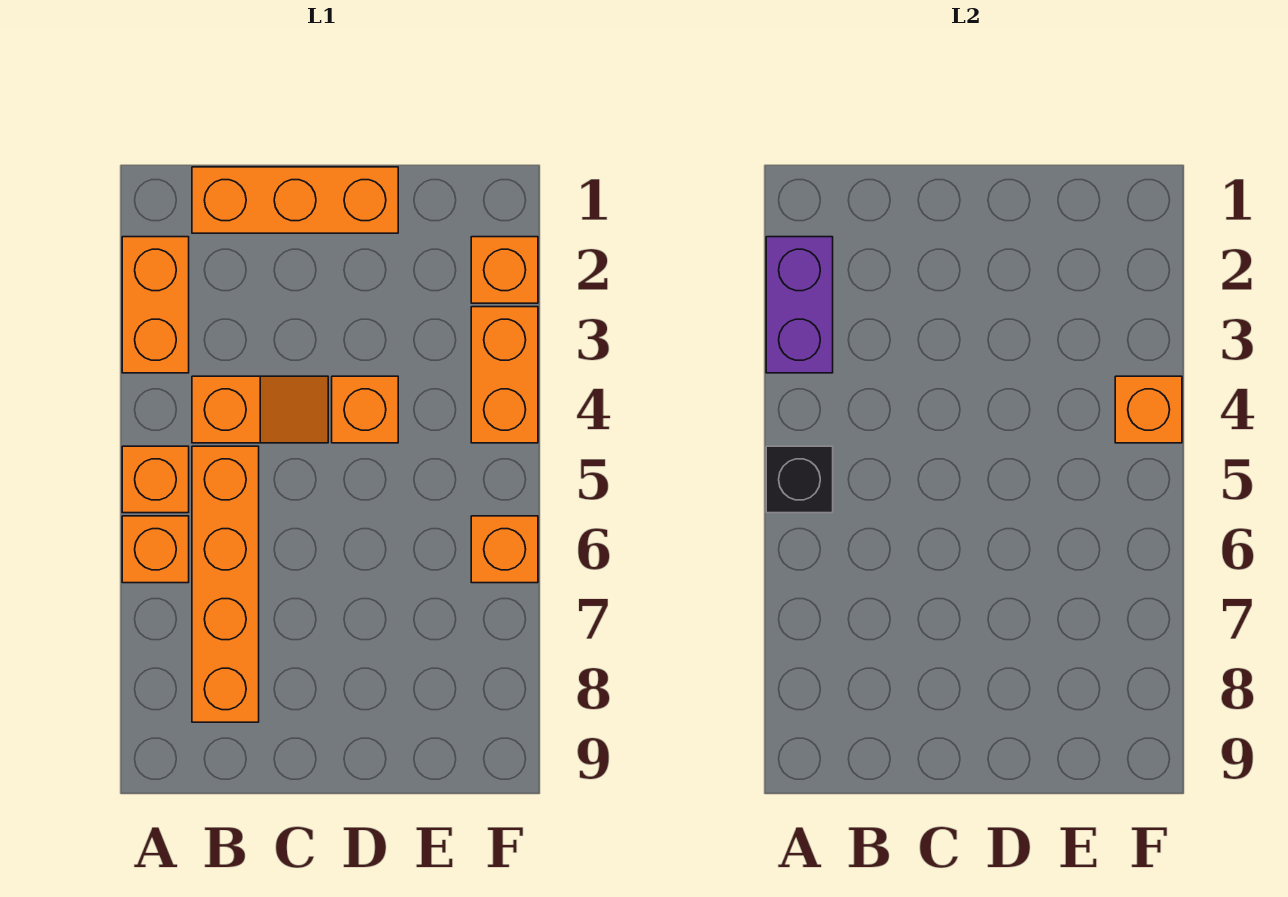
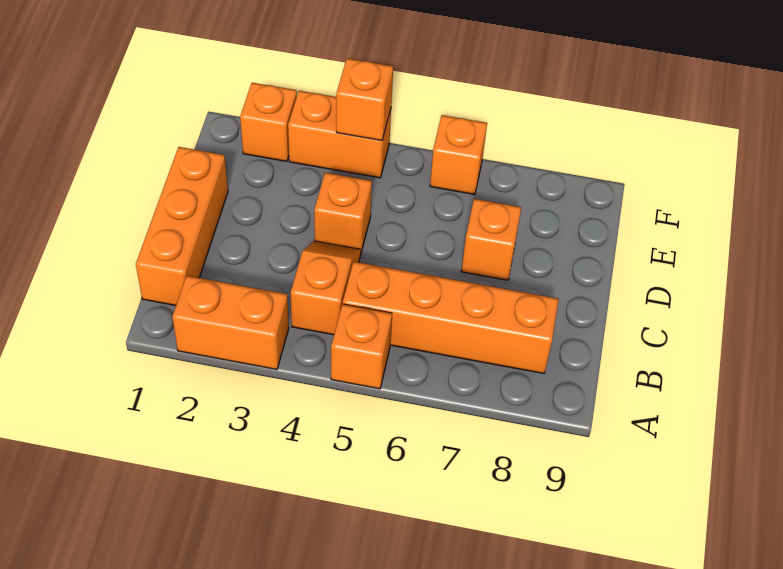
purple 1x2 brick [766,237,833,373] -> none
black 1x1 brick [766,446,833,513] -> none
orange 1x1 brick [122,516,189,583] -> orange 1x1 brick moved to [461,199,521,280]

